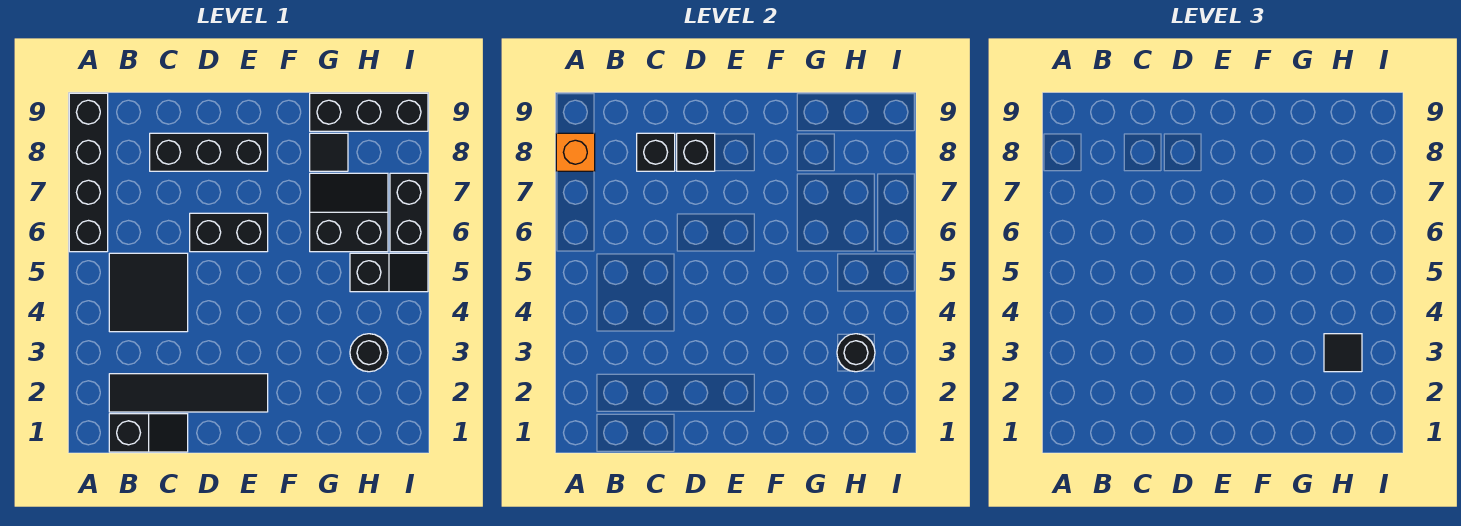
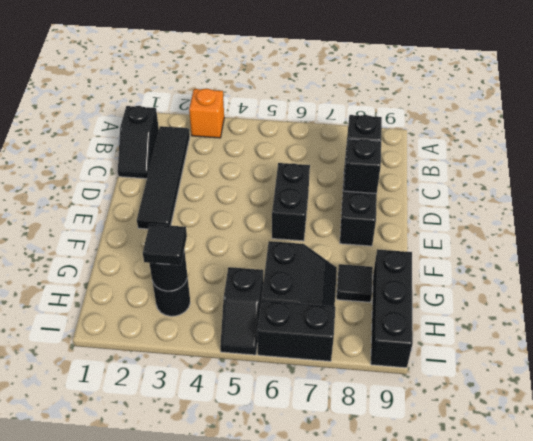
black 1x4 brick [69,93,108,252] -> none
orange 1x1 brick [556,133,595,171] -> orange 1x1 brick moved to [189,89,224,138]
black 2x2 tile [109,253,188,332] -> none

